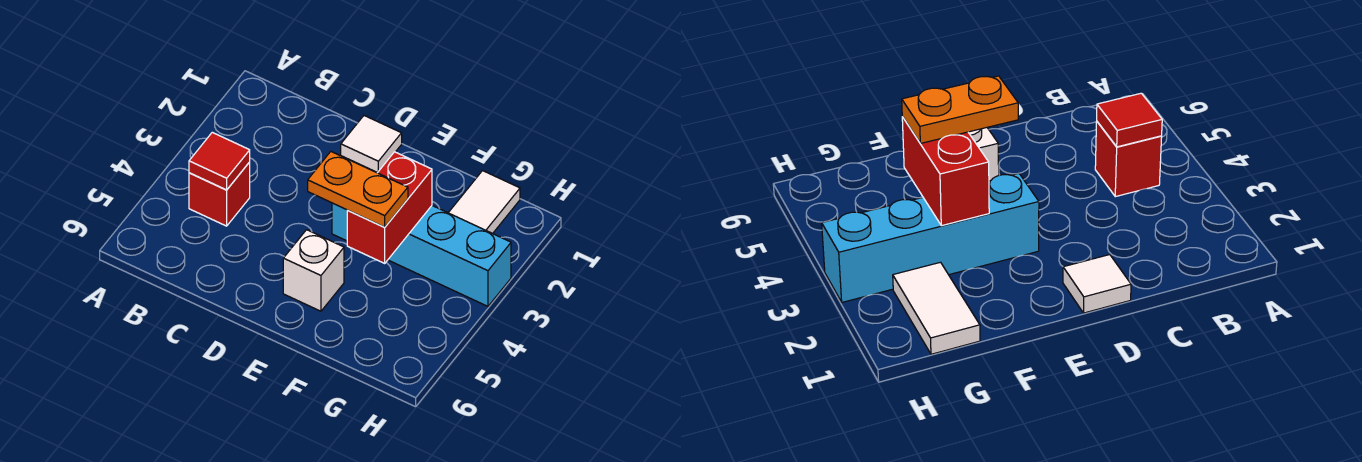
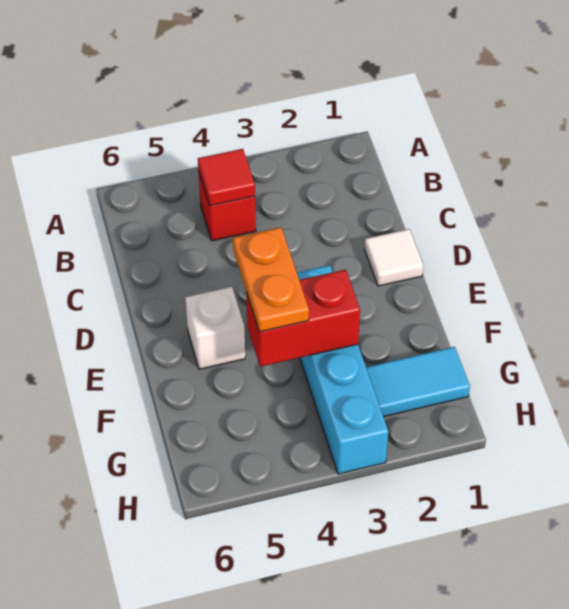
white 1x2 tile [449,171,520,234] -> cyan 1x2 tile [366,347,470,417]

